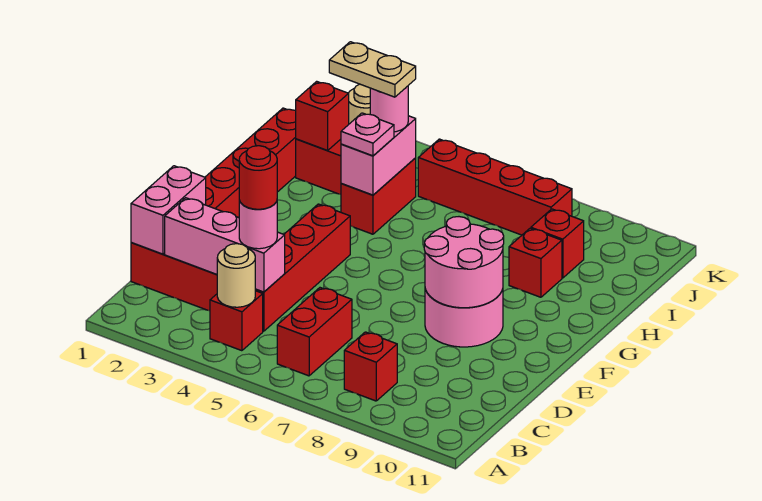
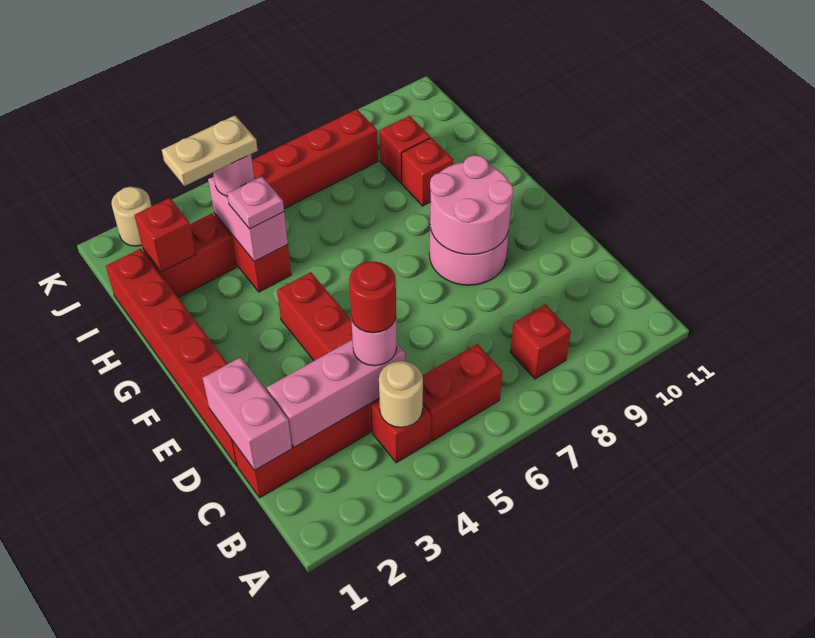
red 1x2 brick [277,288,352,376] -> red 1x2 brick turned to [423,344,503,441]

